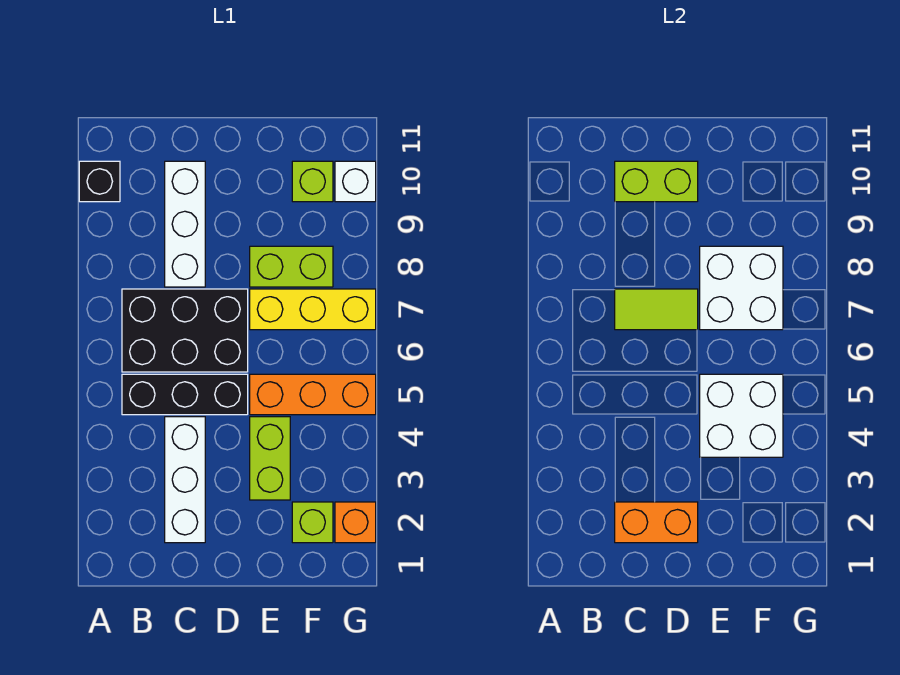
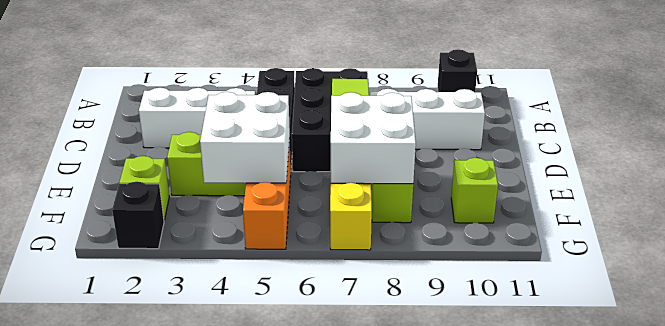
orange 1x2 brick [615,502,698,543] -> none
lime 1x2 brick [615,161,698,202] -> none
orange 1x1 brick [335,502,376,543] -> black 1x1 brick [112,182,164,249]
white 1x1 brick [335,161,376,202] -> none

